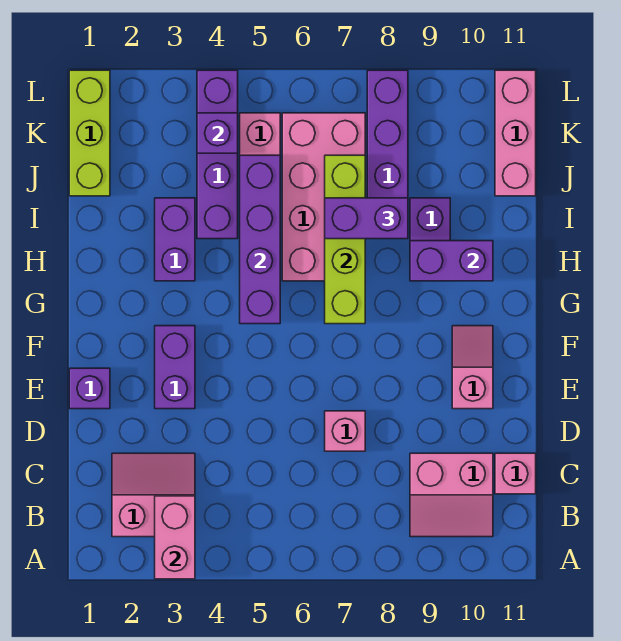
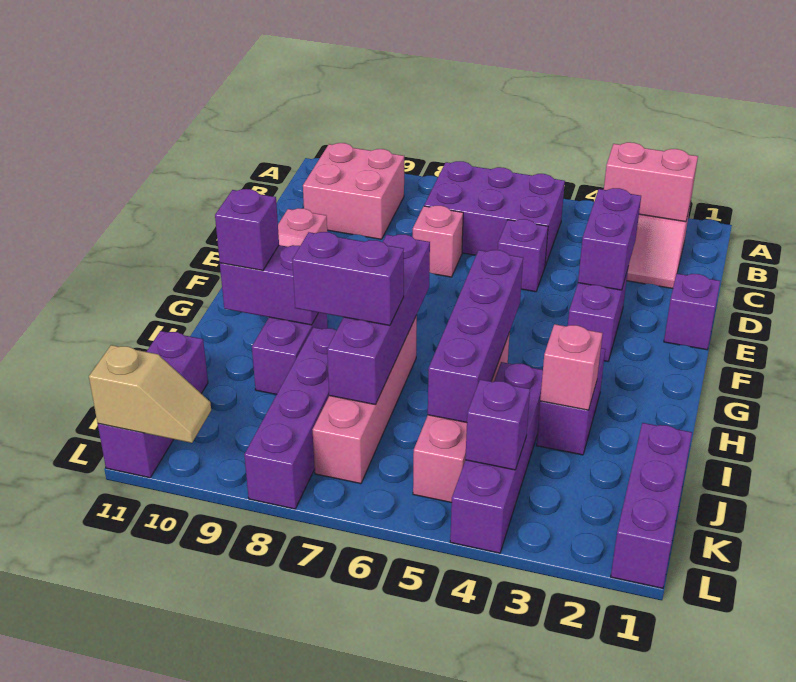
pink 1x2 brick [155,496,195,579] -> pink 1x2 brick turned to [604,142,698,222]
none -> purple 2x3 brick [424,161,565,266]
pink 2x2 slope [410,453,493,537] -> pink 2x2 brick [303,143,404,239]
pink 1x1 brick [495,453,536,494] -> pink 1x1 brick moved to [540,324,603,410]
none -> purple 1x2 brick [578,188,641,290]
none -> purple 1x1 brick [498,219,548,292]
lime 1x4 brick [325,155,365,324] -> purple 1x4 brick [327,234,430,405]
pink 2x4 brick [282,113,365,281] -> pink 1x4 brick [313,316,417,484]
none -> purple 1x1 brick [215,189,279,270]
lime 1x3 brick [69,70,110,196] -> purple 1x3 brick [611,423,692,588]
pink 1x3 brick [495,70,536,196] -> purple 1x3 brick [98,331,208,478]
none -> tan 1x2 slope [89,345,211,443]

